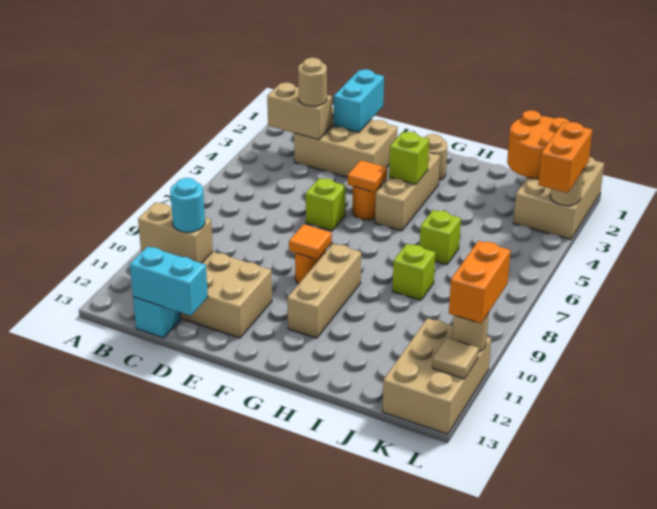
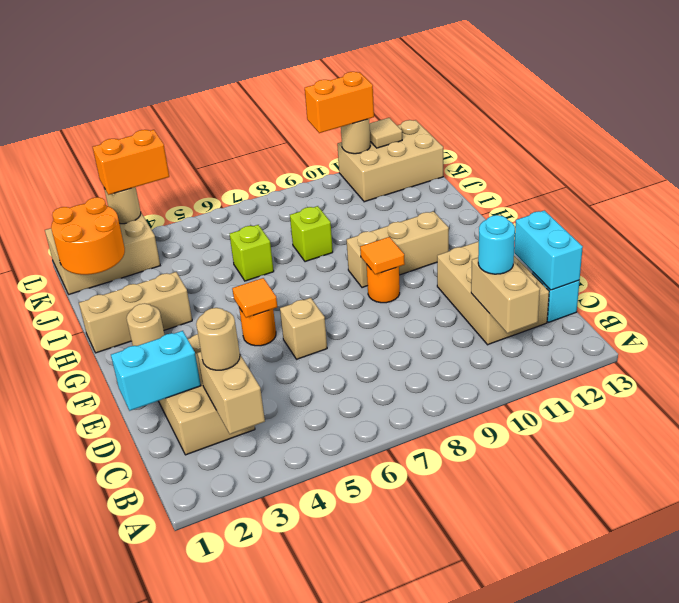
lime 1x1 brick [306,178,346,231] -> tan 1x1 brick [280,298,327,359]
tan 1x3 brick [375,152,440,231] -> tan 1x3 brick moved to [79,272,192,353]
lime 1x1 brick [389,132,429,184] -> none

